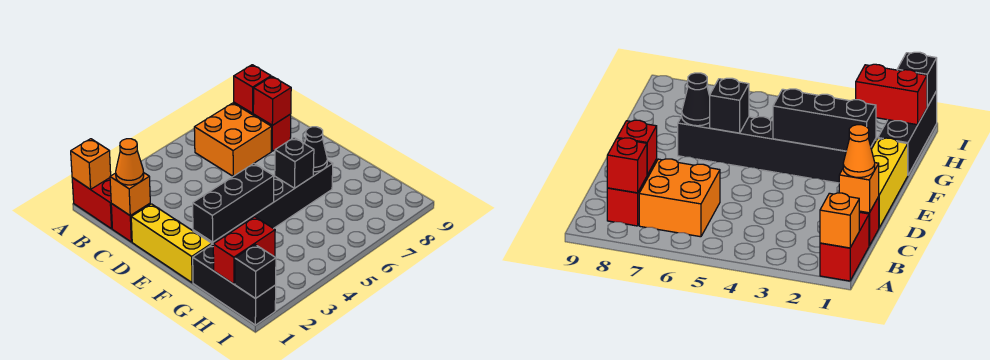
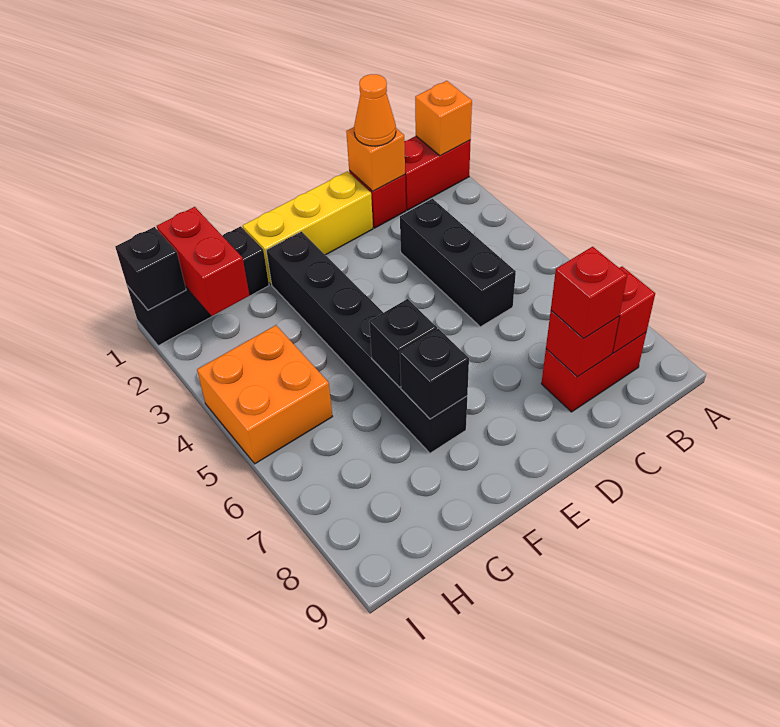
orange 2x2 brick [194,103,272,176] -> orange 2x2 brick moved to [197,325,333,464]
none -> red 1x1 brick [551,247,627,339]
black 1x3 brick [193,164,274,242] -> black 1x3 brick moved to [400,199,516,327]
black 1x1 cone [304,127,327,172] -> black 1x1 brick [400,329,469,419]

